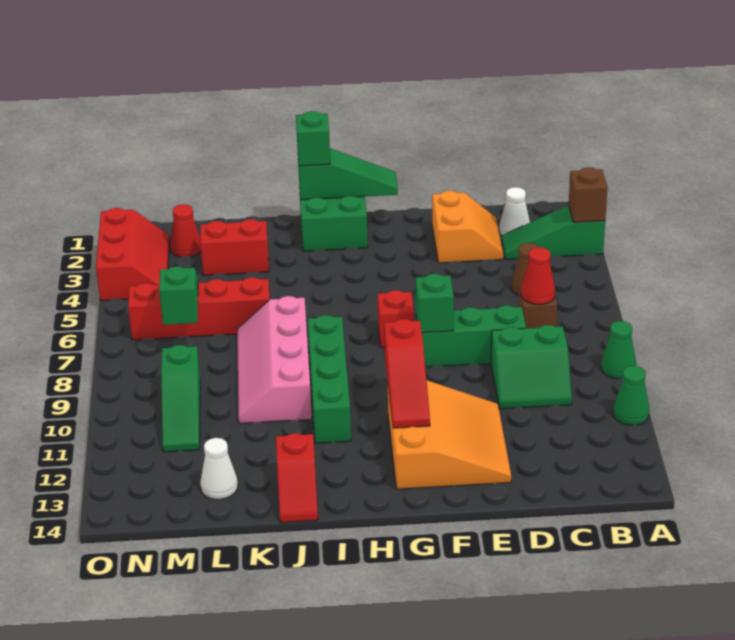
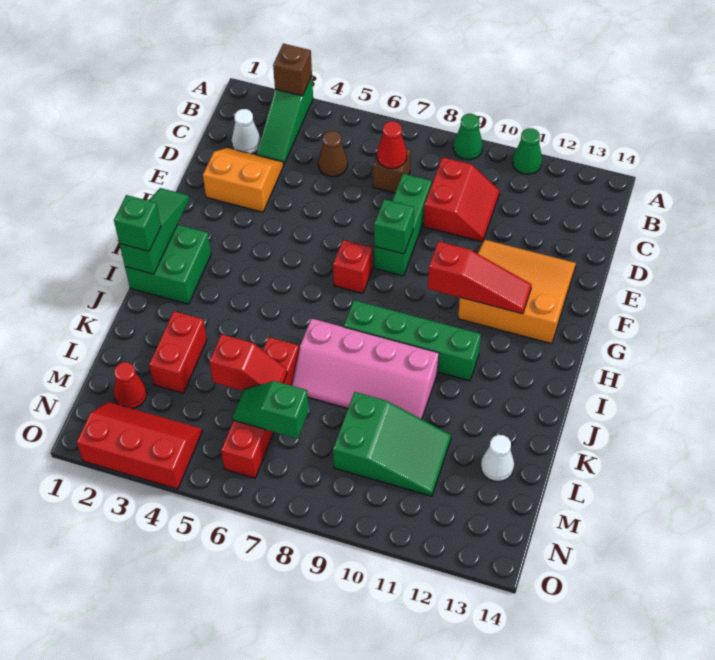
green 2x2 slope [491,325,572,409] -> red 2x2 slope [424,157,500,242]
red 1x2 slope [276,433,318,523] -> red 1x2 slope moved to [209,334,287,391]
green 1x3 slope [161,345,200,452] -> green 2x3 slope [333,392,451,496]

